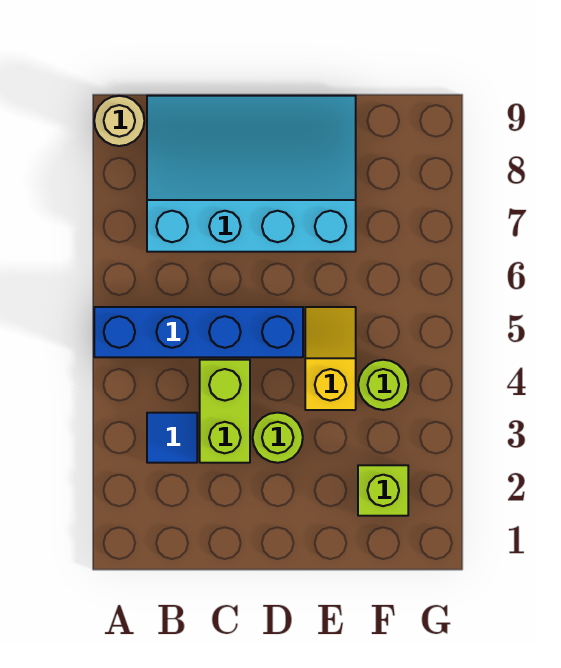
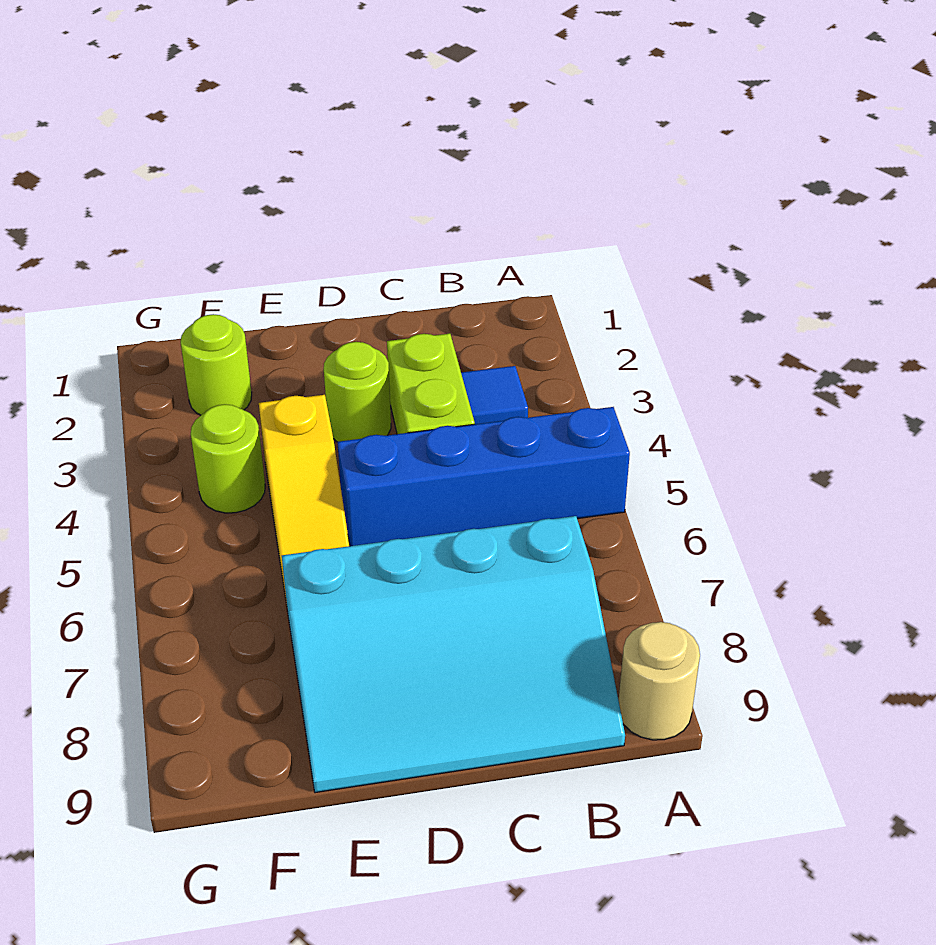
yellow 1x2 slope [305,307,356,410] -> yellow 1x3 slope [259,395,349,605]
lime 1x1 brick [358,465,408,516] -> lime 1x1 round brick [181,314,252,415]

